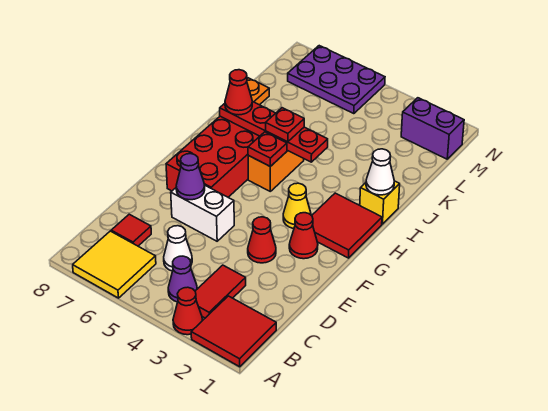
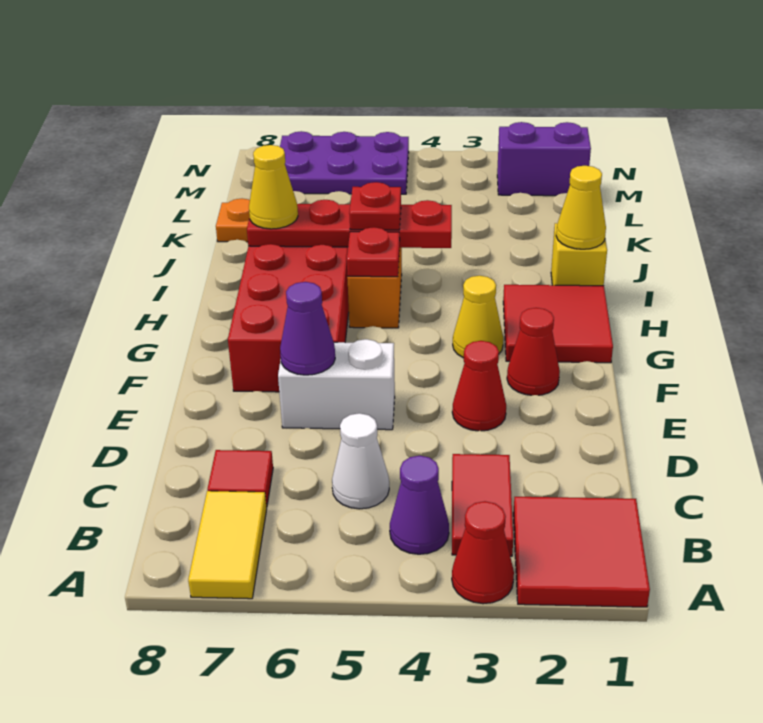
yellow 2x2 tile [73,231,156,298] -> yellow 1x2 tile [188,491,267,599]
white 1x1 cone [366,149,394,195] -> yellow 1x1 cone [556,166,606,249]
red 1x1 cone [225,70,252,115] -> yellow 1x1 cone [249,145,298,229]

